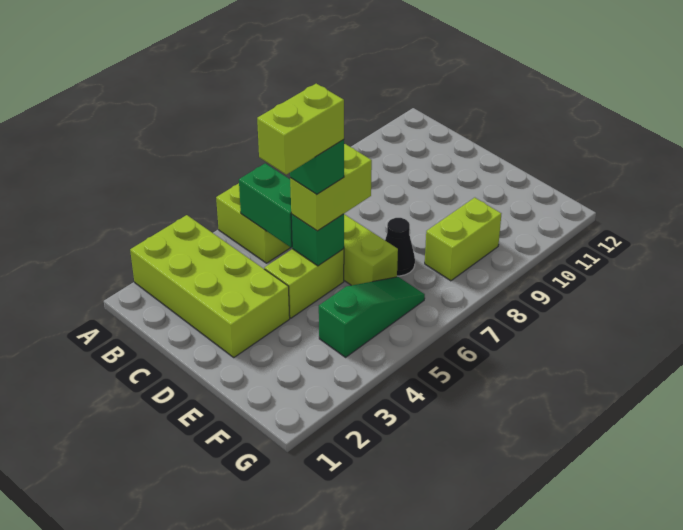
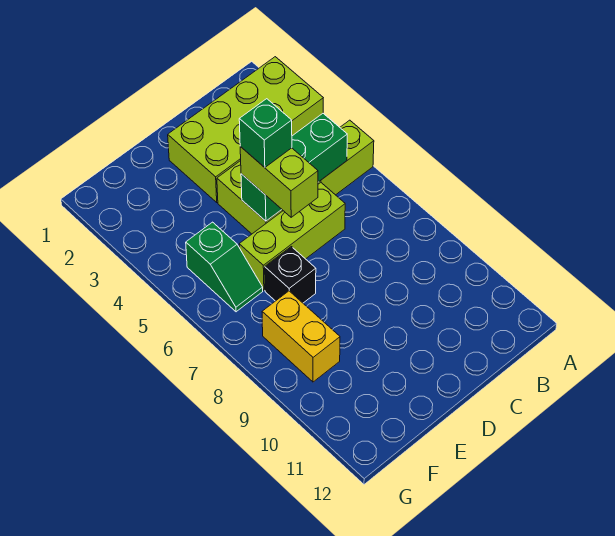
lime 1x2 brick [257,84,344,174] -> none
black 1x1 cone [385,218,415,276] -> black 1x1 brick [265,247,316,303]
green 1x3 slope [319,277,425,357] -> green 1x2 slope [186,222,263,312]
lime 1x2 brick [425,198,501,281] -> yellow 1x2 brick [262,291,340,382]

